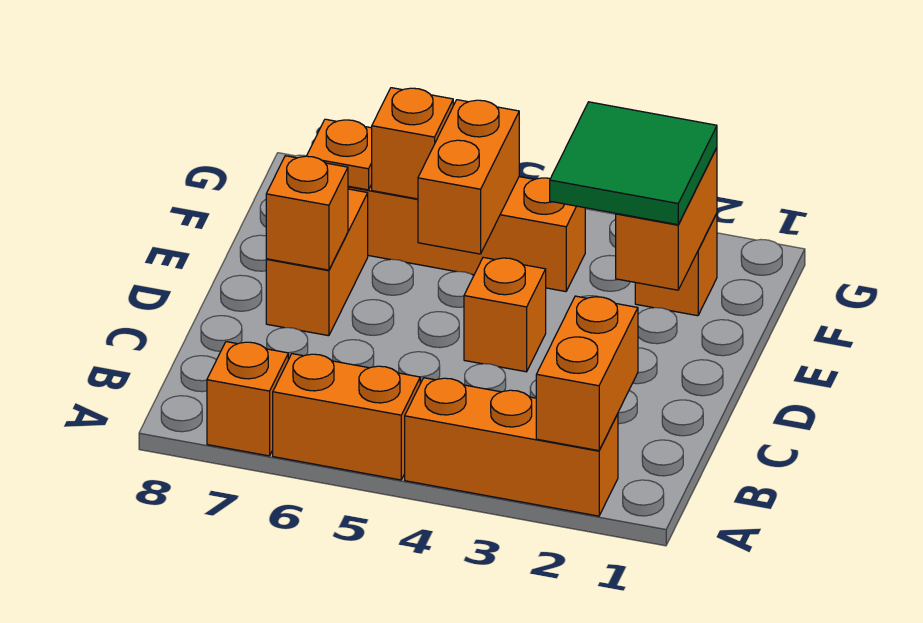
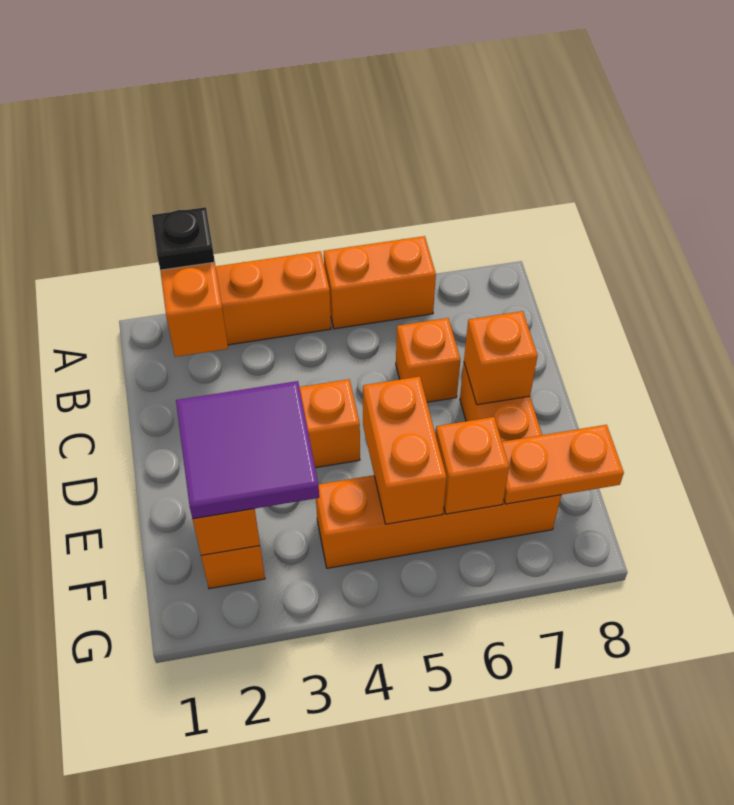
none -> black 1x1 plate [152,207,215,270]
orange 1x1 brick [207,342,288,456] -> orange 1x1 brick moved to [396,318,460,402]
green 2x2 tile [550,102,717,225] -> purple 2x2 tile [176,381,319,519]
orange 1x1 plate [307,119,372,190] -> orange 1x2 plate [502,425,624,504]

